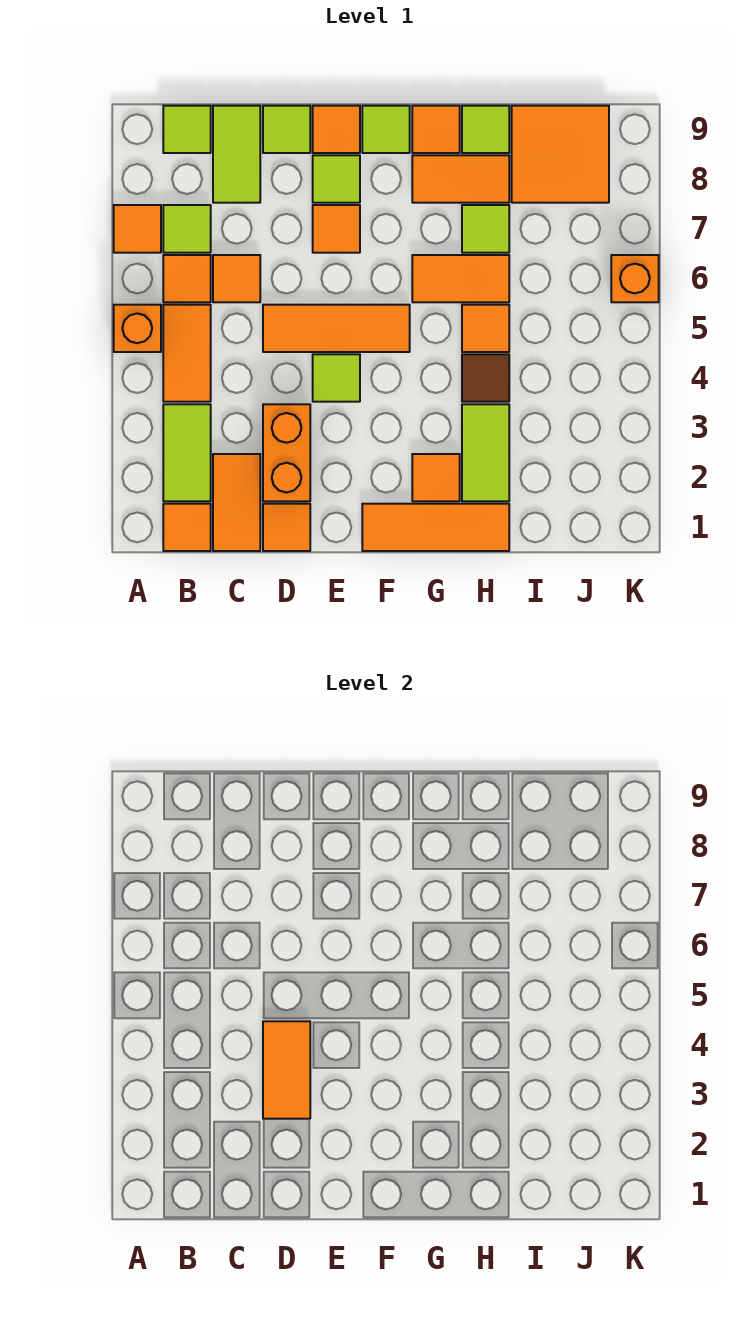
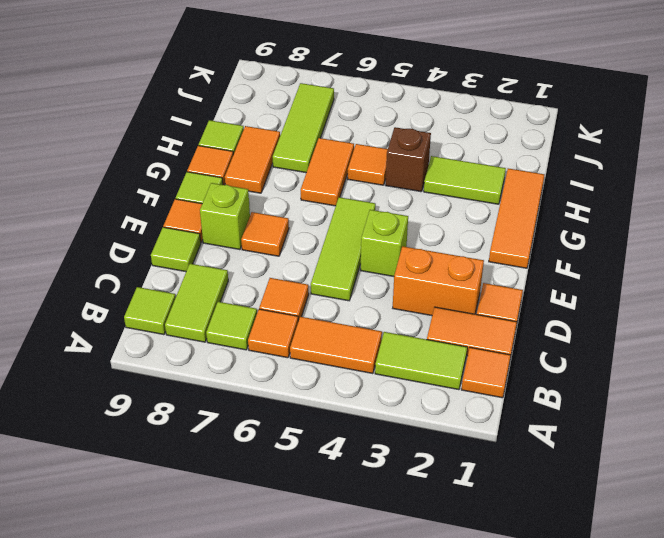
orange 1x1 brick [114,305,161,352] -> none
orange 1x1 tile [114,205,161,253] -> none
lime 1x2 tile [213,106,260,203] -> lime 1x2 tile turned to [165,264,228,342]
orange 1x2 tile [263,1021,310,1119] -> none
orange 1x3 tile [263,305,410,352] -> lime 1x3 tile [311,197,376,301]
lime 1x1 tile [313,354,360,402] -> lime 1x1 brick [361,210,408,276]
lime 1x1 tile [313,155,360,203] -> lime 1x1 brick [200,183,250,250]
orange 1x1 tile [412,454,460,501] -> none
brown 1x1 tile [462,354,509,402] -> brown 1x1 brick [386,127,431,192]
lime 1x1 tile [462,205,509,253] -> lime 1x3 tile [273,83,334,173]
orange 2x2 tile [512,106,609,203] -> none
orange 1x1 brick [611,255,659,302] -> none

